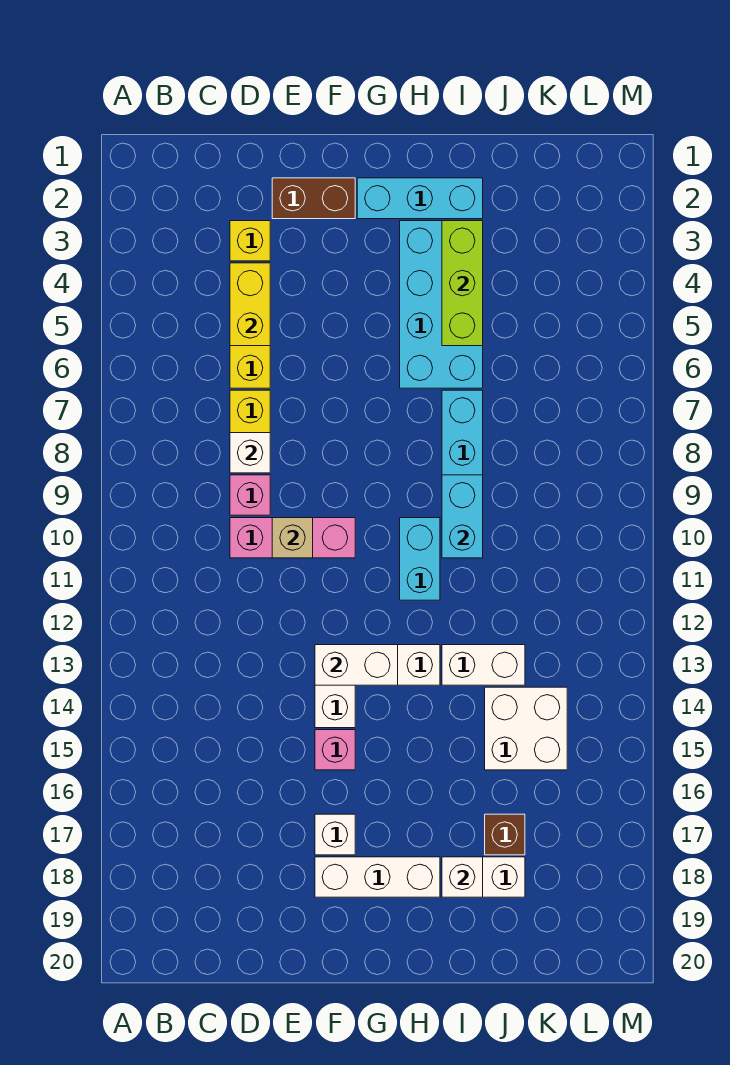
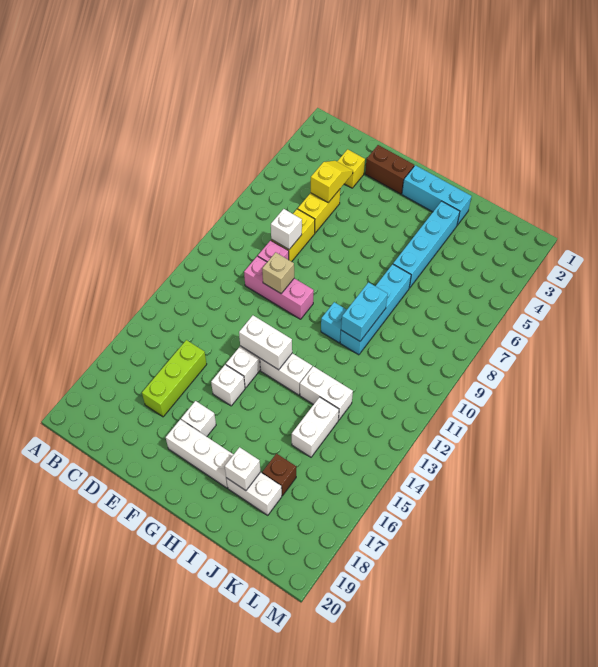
yellow 1x2 brick [230,263,270,346] -> yellow 1x2 slope [311,161,353,203]
pink 1x1 brick [315,730,355,770] -> white 1x1 brick [211,365,245,406]
cyan 2x4 brick [400,221,483,388] -> cyan 1x4 brick [393,201,460,288]
cyan 1x2 brick [400,518,440,600] -> cyan 1x1 brick [321,302,347,343]
lime 1x3 brick [442,221,483,346] -> lime 1x3 brick moved to [142,340,207,417]
white 2x2 brick [485,687,567,770] -> white 1x2 brick [292,397,339,457]

